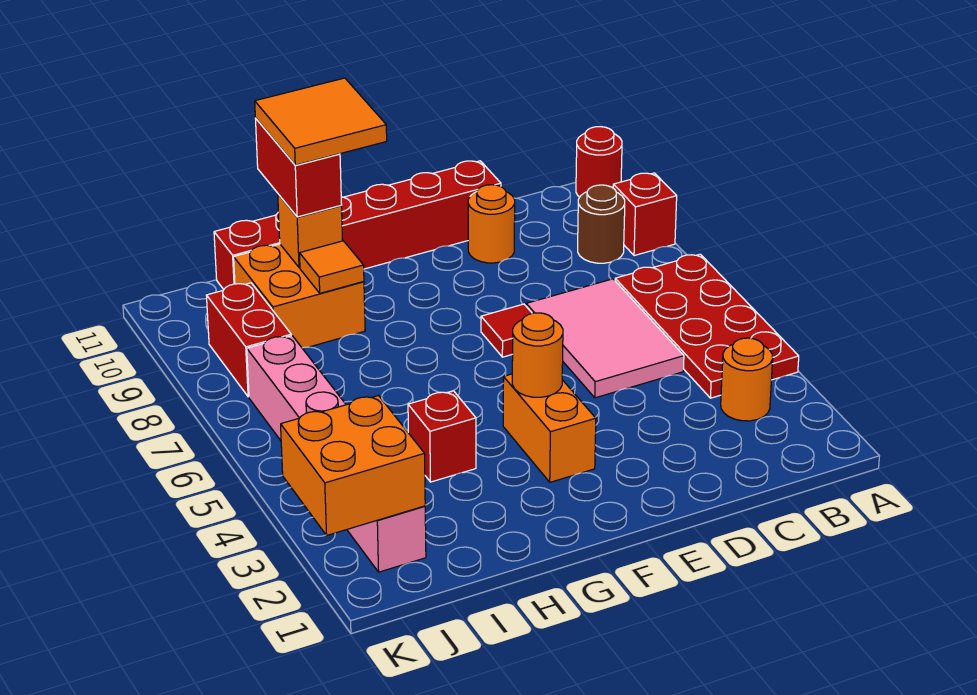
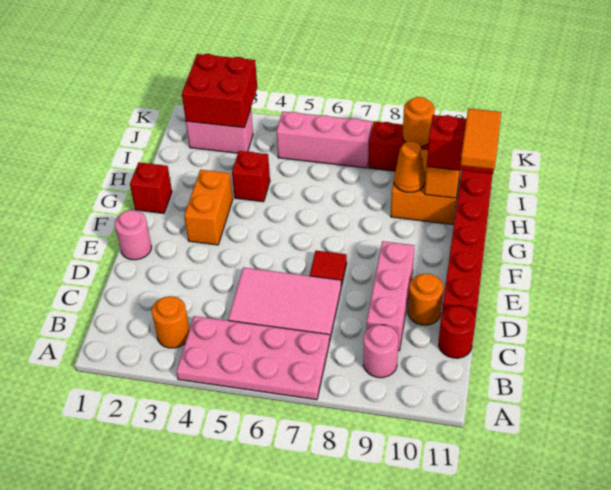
red 2x4 plate [615,254,799,398] -> pink 2x4 plate [176,316,330,400]
red 1x1 brick [613,173,677,256] -> red 1x1 brick moved to [130,162,172,213]
red 1x1 round brick [576,127,622,197] -> red 1x1 round brick moved to [439,306,476,358]
brown 1x1 round brick [578,185,625,263] -> pink 1x1 round brick [363,325,398,378]
none -> pink 1x3 brick [367,241,414,351]
none -> pink 1x1 round brick [115,210,152,260]
orange 1x2 brick [503,374,596,482] -> orange 1x2 brick turned to [184,170,233,245]
orange 1x1 round brick [512,313,563,397] -> orange 1x1 round brick moved to [403,97,435,146]
orange 2x2 tile [255,78,387,165] -> orange 1x2 tile [460,108,501,169]
orange 1x1 tile [299,241,364,293] -> orange 1x1 cone [394,142,425,192]
orange 2x2 brick [281,396,425,535] -> red 2x2 brick [182,54,257,128]

